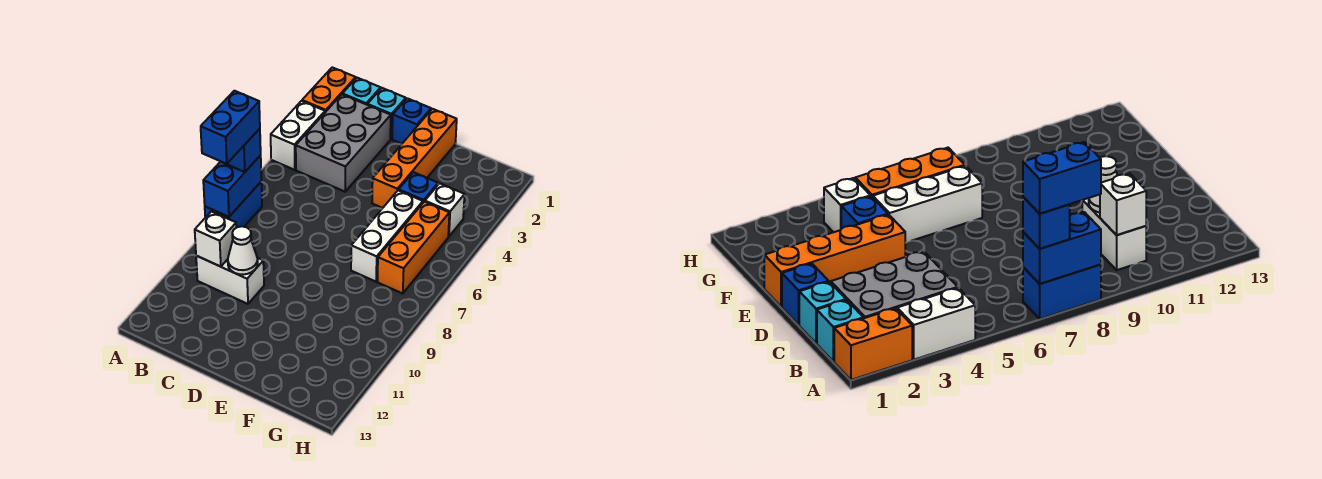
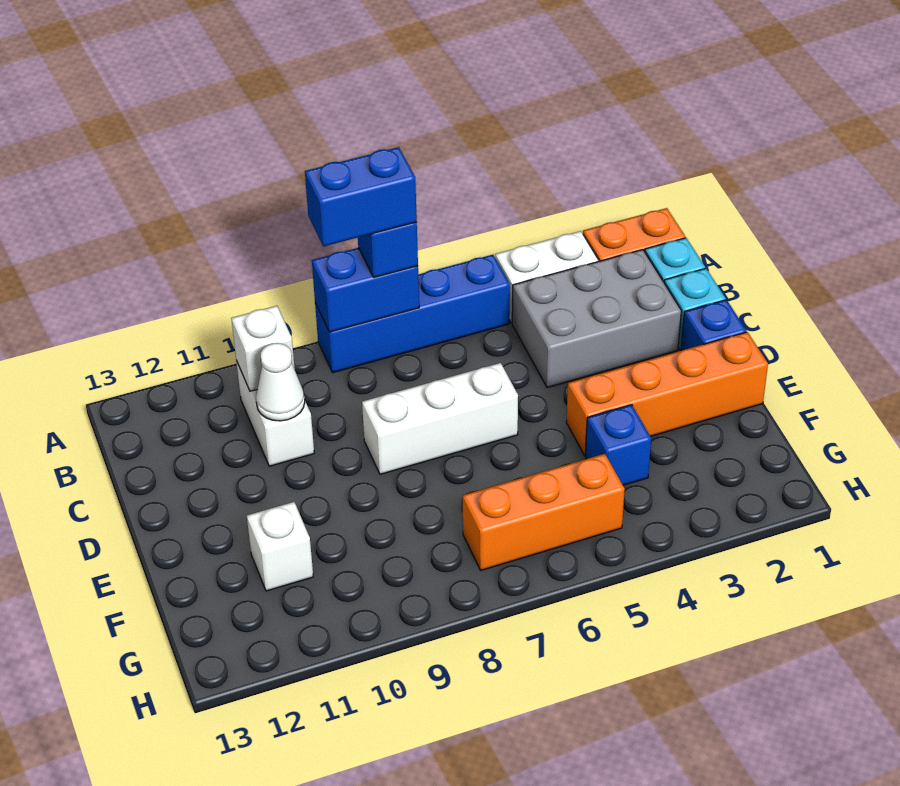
blue 1x2 brick [205,182,262,228] -> blue 1x4 brick [315,255,510,373]
white 1x3 brick [351,190,423,282] -> white 1x3 brick moved to [362,363,518,474]
white 1x1 brick [425,183,465,237] -> white 1x1 brick moved to [247,502,313,591]

